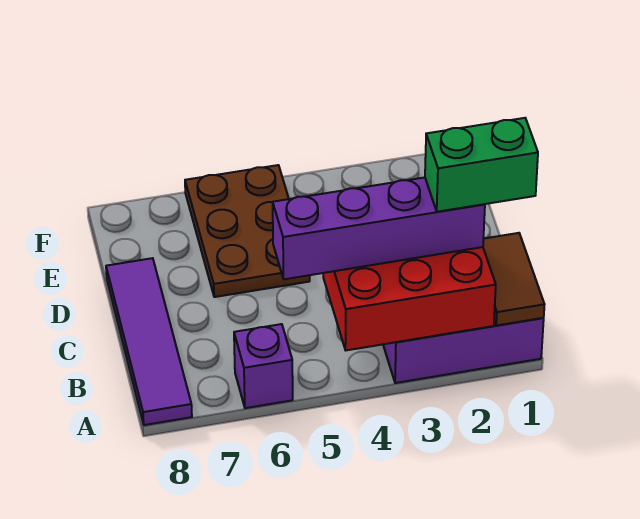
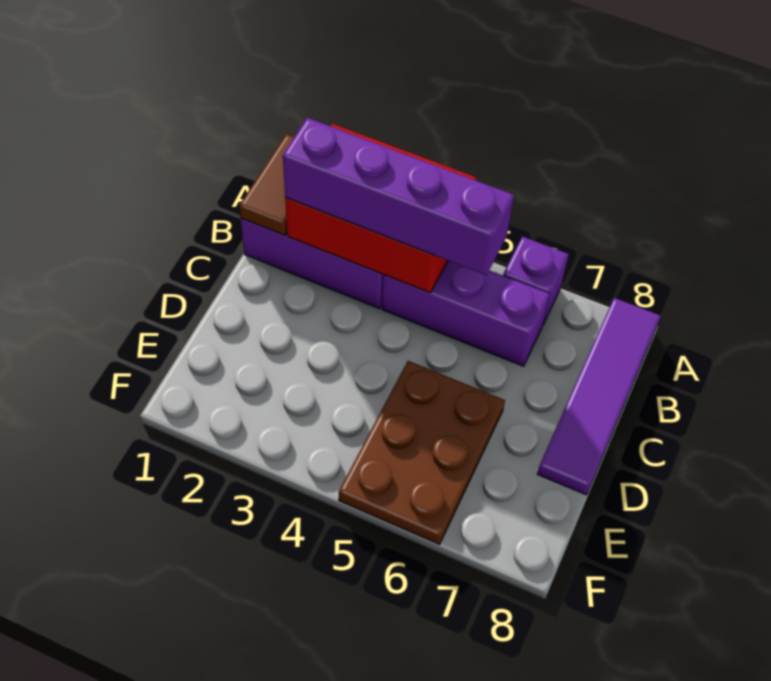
green 1x2 brick [425,118,538,212] -> none
none -> purple 1x3 brick [382,261,550,366]

